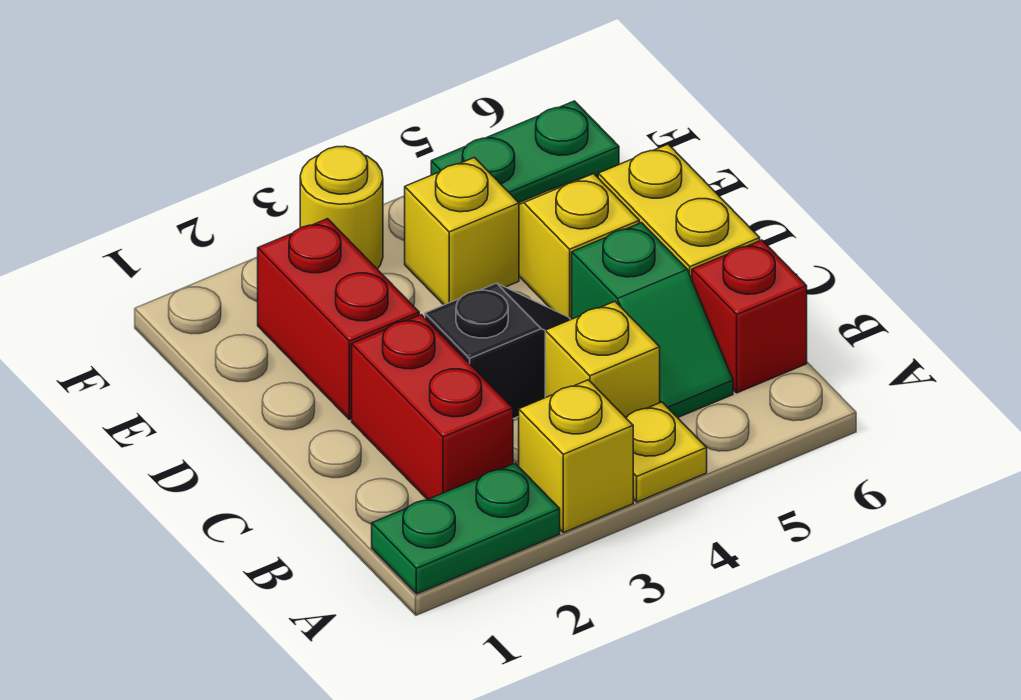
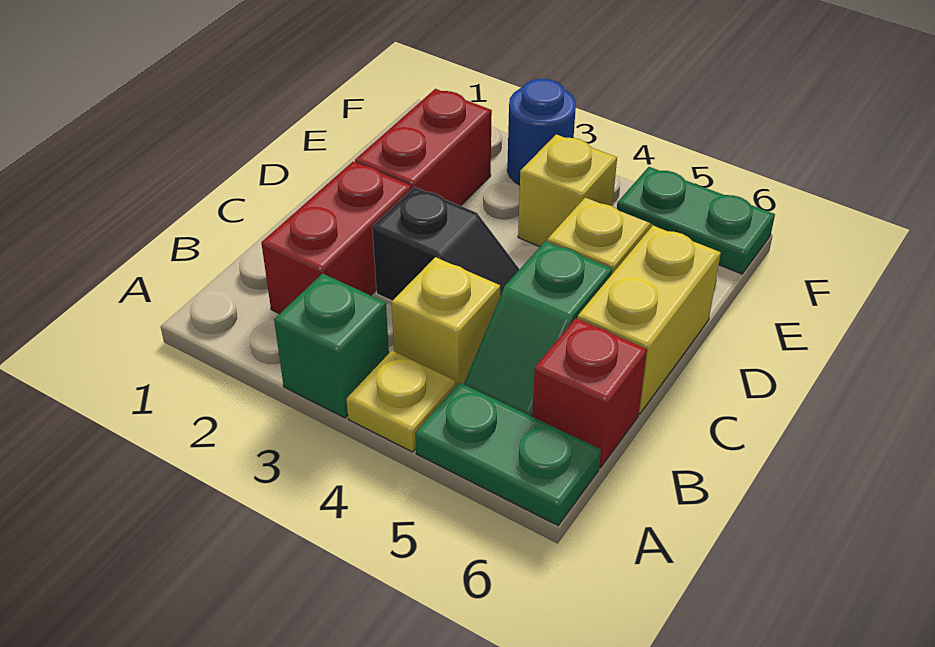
green 1x2 plate [372,463,560,594] -> green 1x2 plate moved to [415,383,601,525]
yellow 1x1 brick [519,380,633,533] -> green 1x1 brick [274,274,389,418]
yellow 1x1 round brick [300,146,383,269] -> blue 1x1 round brick [507,79,576,185]

